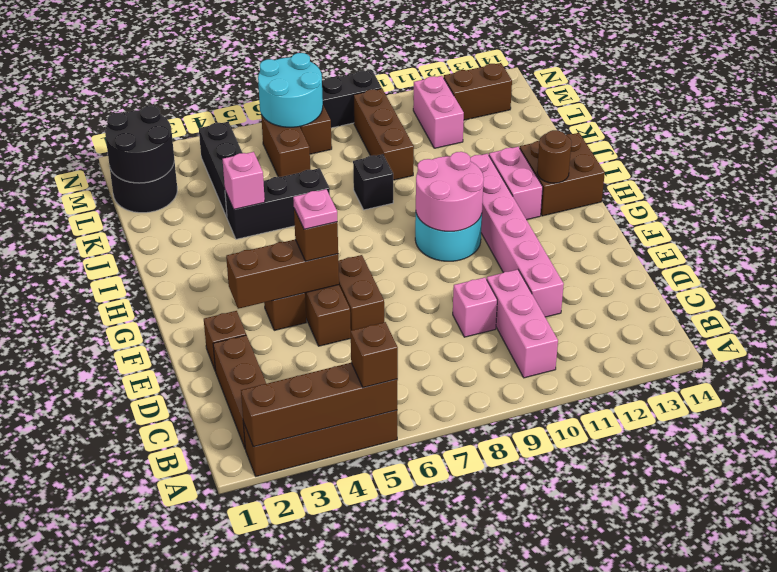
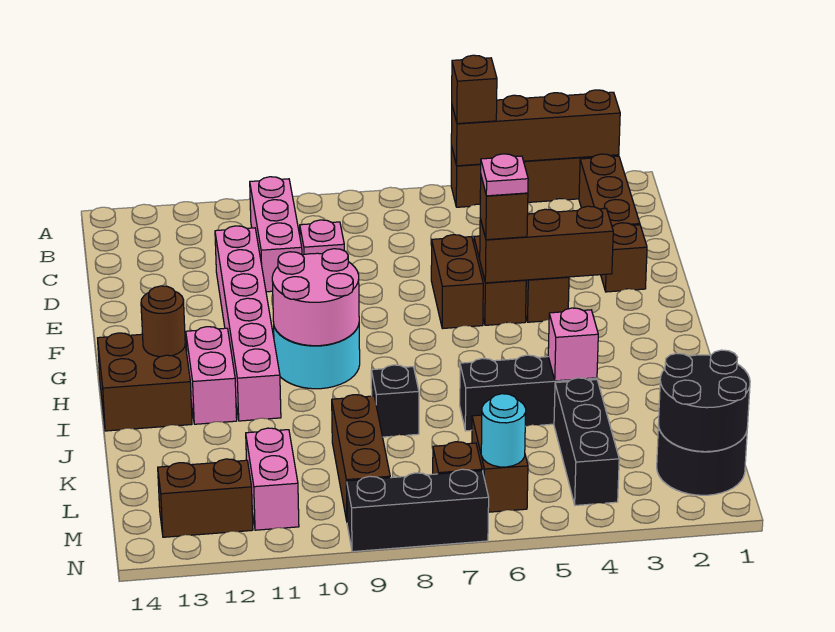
cyan 2x2 round brick [258,53,323,127] -> cyan 1x1 round brick [481,394,526,467]

